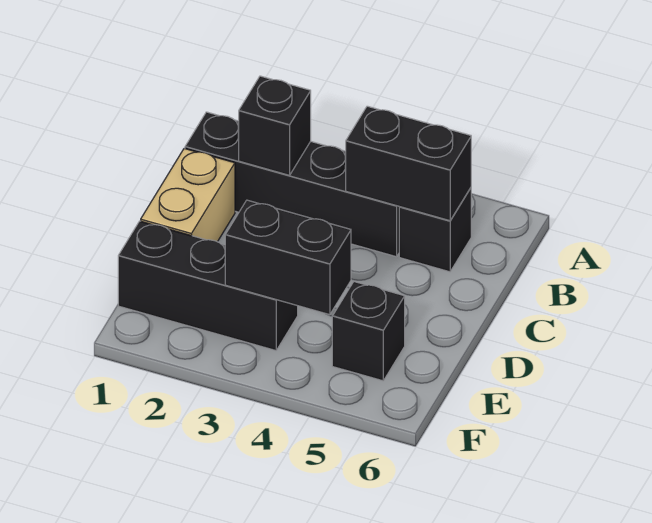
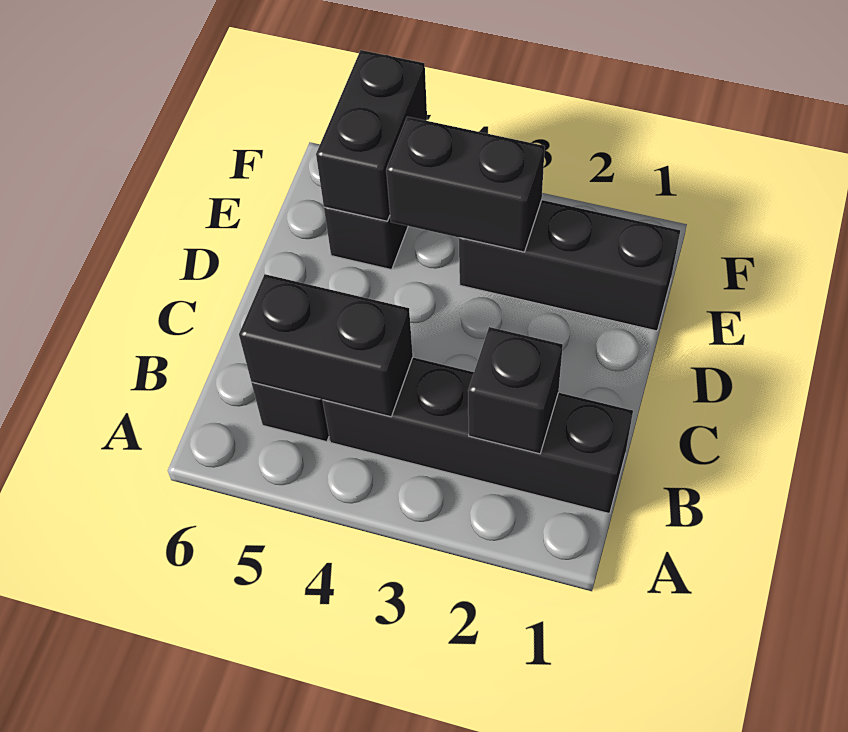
tan 1x2 brick [141,148,235,242] -> none
none -> black 1x2 brick [316,50,427,221]

